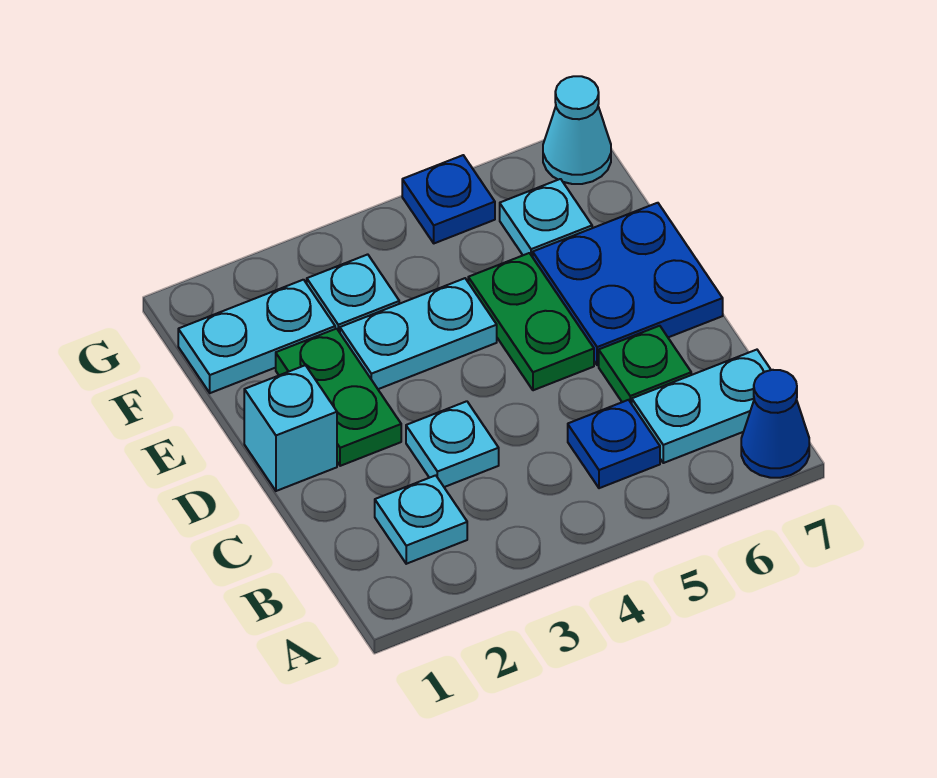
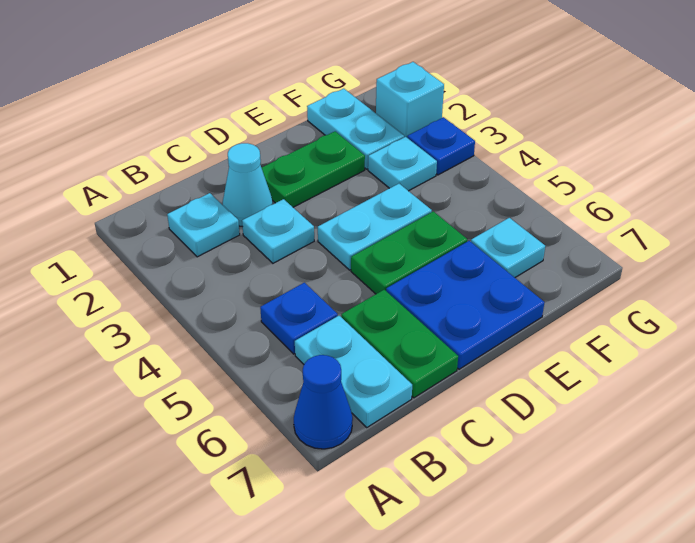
green 1x1 plate [599,326,691,404] -> green 1x2 plate [341,290,458,398]
cyan 1x1 brick [244,365,337,491] -> cyan 1x1 brick moved to [376,62,444,137]
cyan 1x2 plate [340,278,497,389] -> cyan 1x2 plate turned to [318,184,432,270]
blue 1x1 plate [402,155,495,243] -> blue 1x1 plate moved to [407,117,475,175]
cyan 1x1 cone [543,76,611,184] -> cyan 1x1 cone moved to [223,143,273,227]

